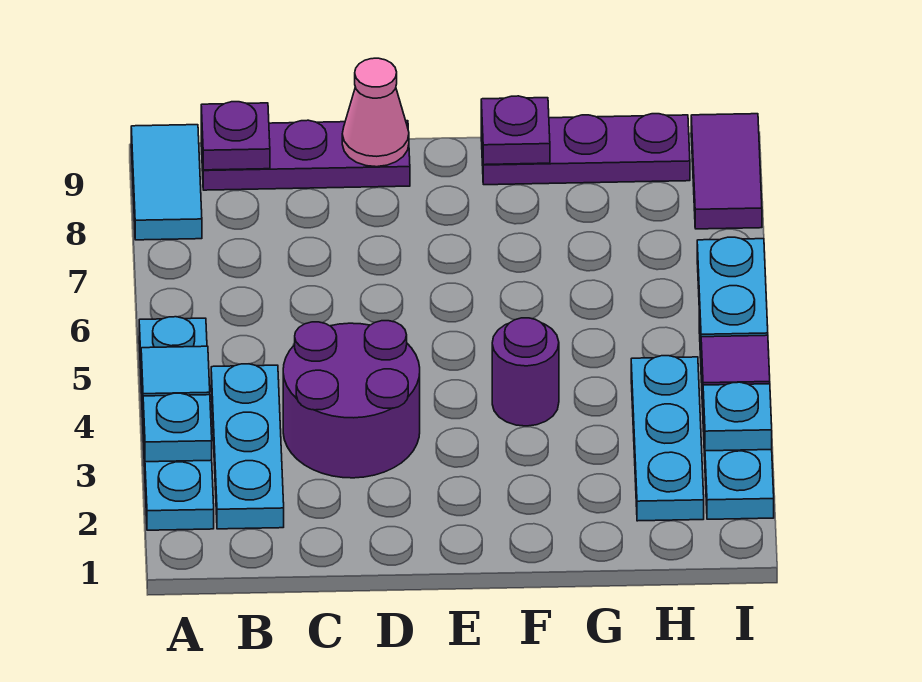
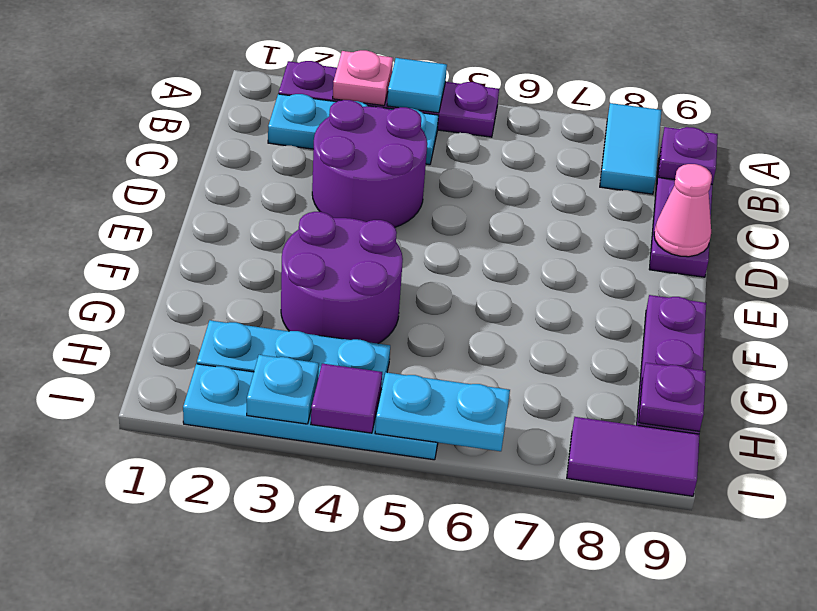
cyan 1x4 plate [139,317,214,530] -> purple 1x4 plate [279,61,499,137]
cyan 1x1 plate [143,393,212,462] -> pink 1x1 plate [333,50,393,106]
cyan 1x2 tile [131,125,202,240] -> cyan 1x2 tile turned to [600,103,662,194]
purple 1x1 round brick [492,318,559,426] -> purple 2x2 round brick [281,212,403,344]
purple 1x1 plate [481,96,550,165] -> purple 1x1 plate moved to [639,363,706,431]

